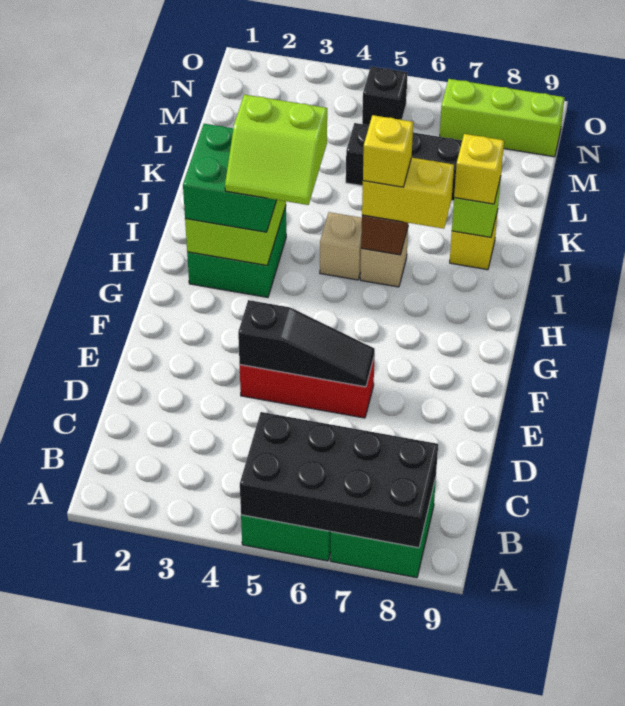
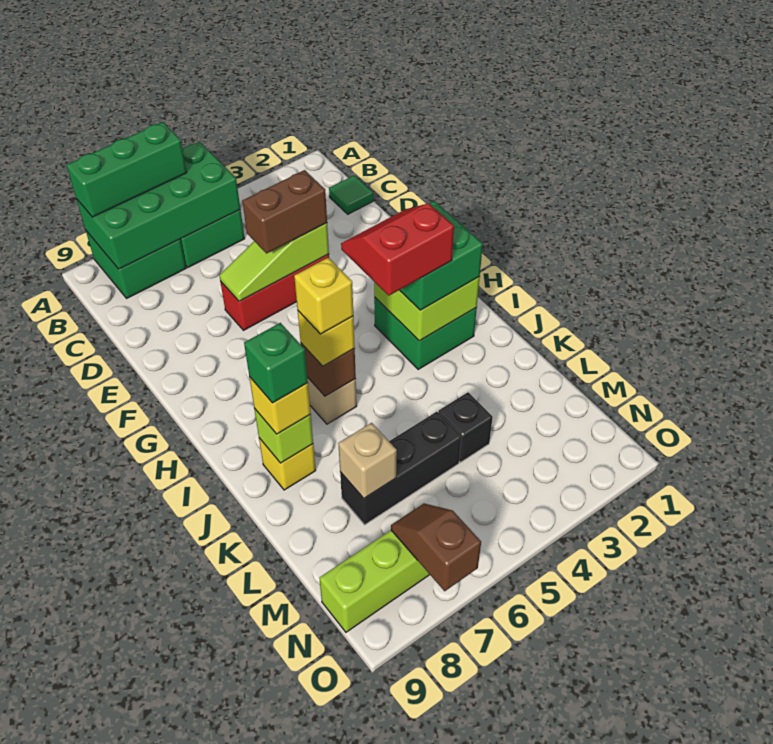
black 2x4 brick [240,412,438,548] -> green 2x4 brick [76,142,240,269]
none -> green 1x3 brick [67,122,187,217]
none -> green 1x1 tile [329,175,373,214]
black 1x3 slope [238,300,375,387] -> lime 1x3 slope [219,223,329,301]
none -> brown 1x2 brick [242,170,327,254]
lime 2x2 slope [225,95,327,205] -> red 2x2 slope [341,203,454,296]
tan 1x1 brick [320,212,362,280] -> tan 1x1 brick moved to [338,423,397,498]
yellow 1x2 brick [362,158,454,229] -> yellow 1x1 brick [298,311,355,366]
none -> green 1x1 brick [244,323,308,403]
black 1x1 brick [362,66,408,125] -> black 1x1 brick moved to [438,392,493,462]
none -> brown 1x2 slope [391,503,481,591]

